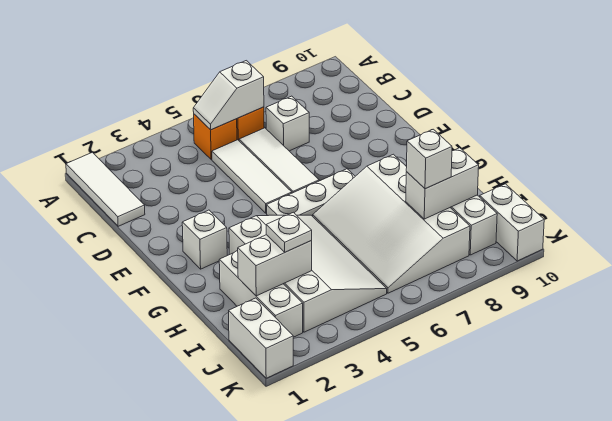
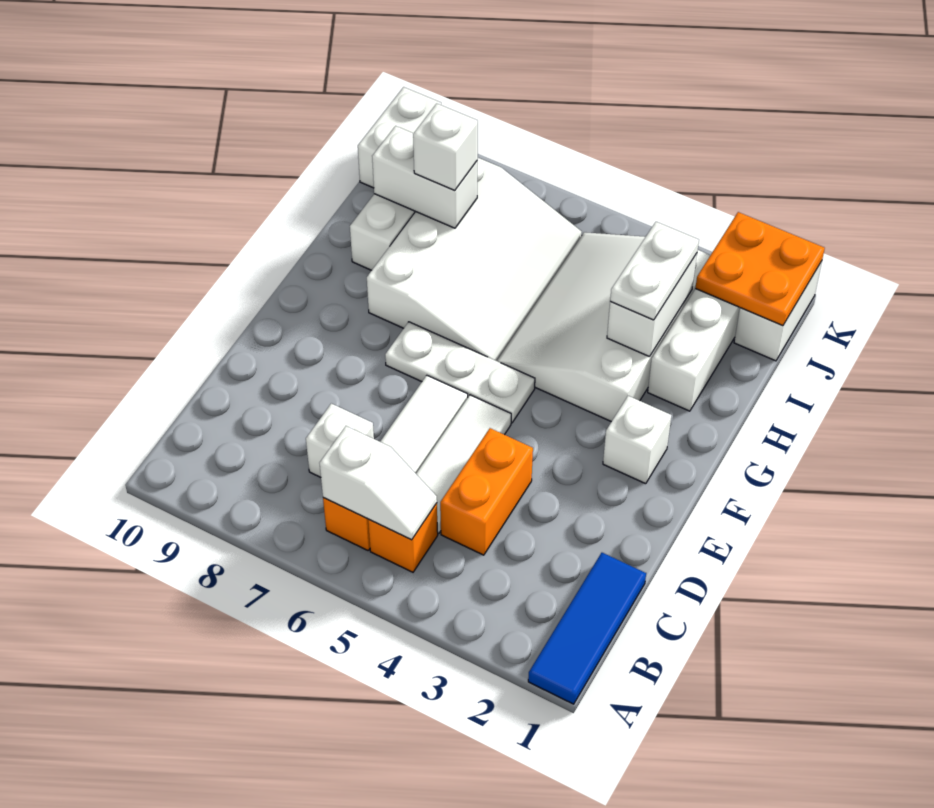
white 1x3 tile [66,152,145,226] -> blue 1x3 tile [528,553,646,704]
none -> orange 1x2 brick [440,428,533,555]
white 1x2 brick [238,235,312,296] -> white 1x2 brick turned to [607,253,697,357]
white 1x1 plate [266,212,312,252] -> white 1x2 plate [610,222,699,320]
none -> orange 2x2 plate [695,212,825,326]

